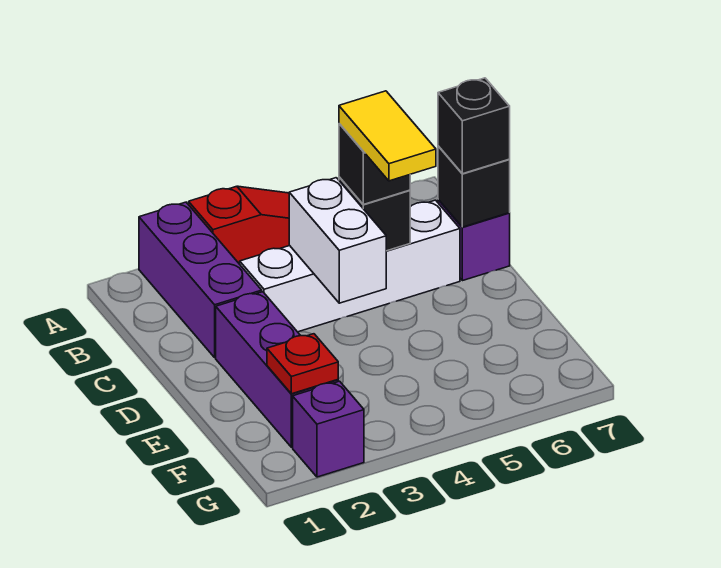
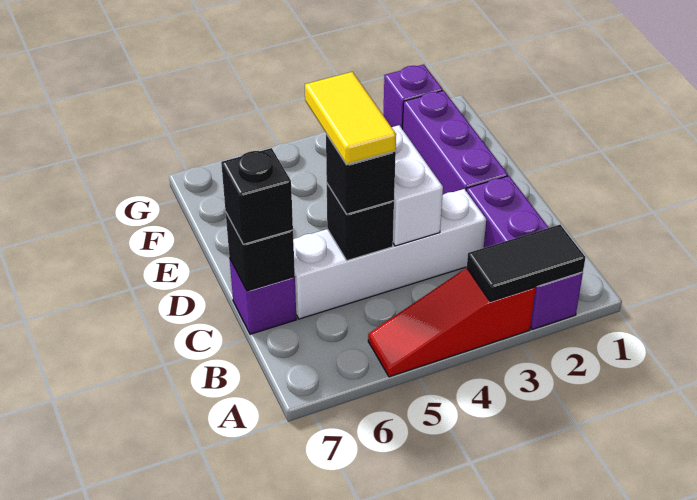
none -> black 1x2 tile [467,225,586,301]
red 1x1 plate [267,334,338,394] -> none

